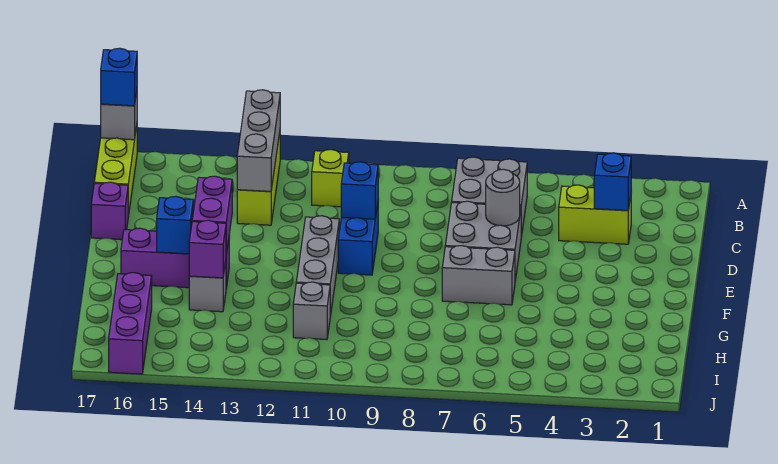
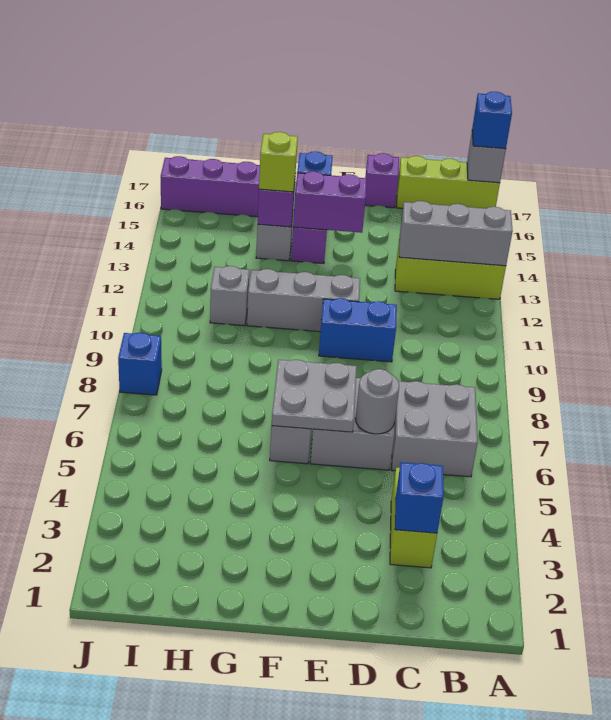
lime 1x1 brick [312,150,349,207] -> lime 1x1 brick moved to [259,132,298,192]
blue 1x1 brick [341,162,378,219] -> blue 1x1 brick moved to [118,333,162,395]
none -> grey 2x2 plate [272,360,357,432]

